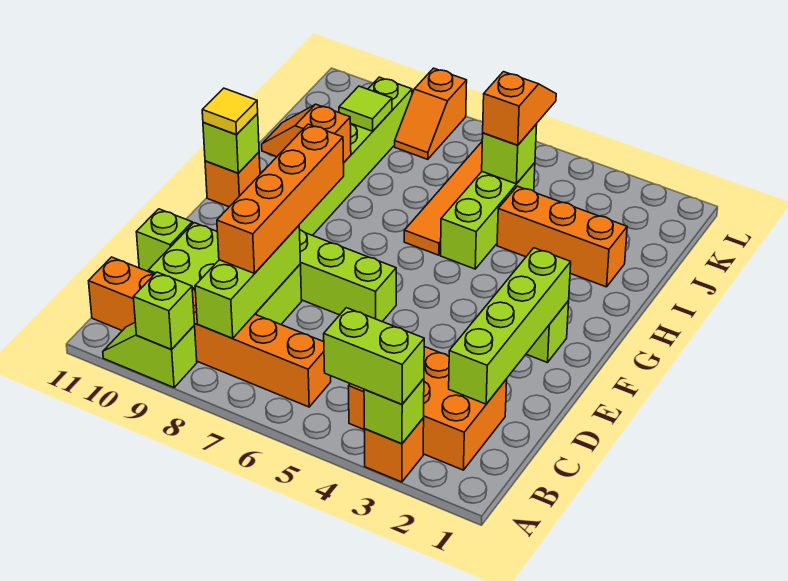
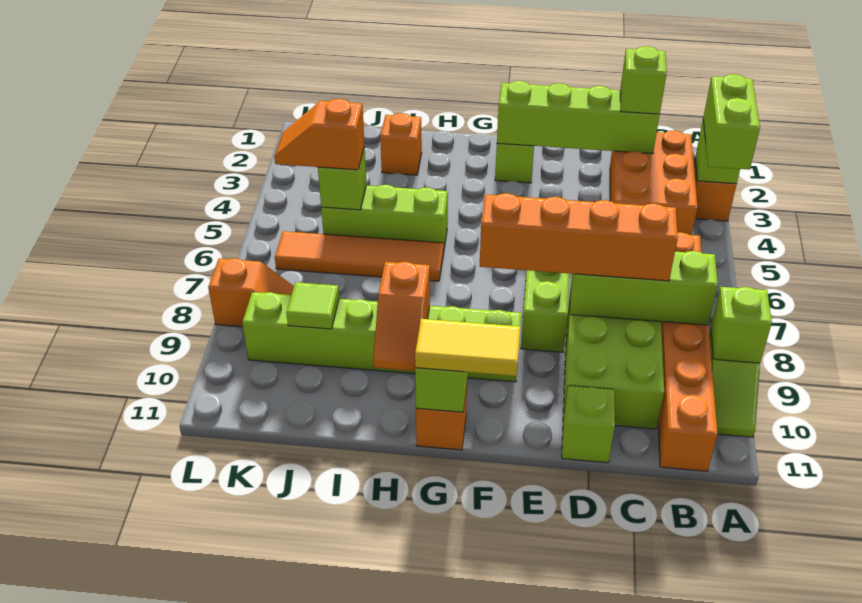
none -> lime 1x1 brick [620,46,667,114]
yellow 1x1 tile [202,88,258,135] -> yellow 1x2 tile [415,319,520,376]
orange 1x3 brick [497,186,627,287] -> orange 1x1 brick [380,113,422,175]

